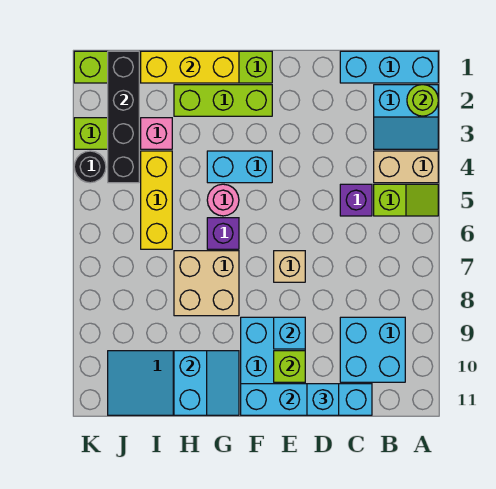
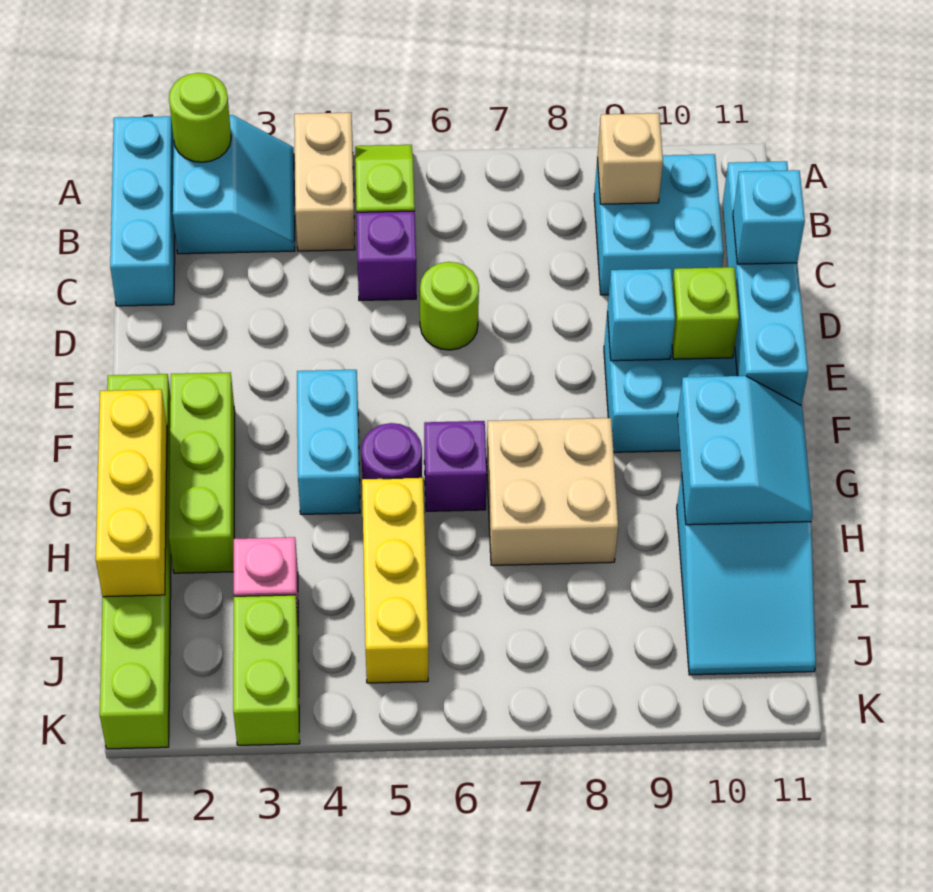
none -> lime 1x1 round brick [420,262,479,350]
tan 1x1 brick [274,251,305,282] -> tan 1x1 brick moved to [597,113,663,204]
pink 1x1 round brick [207,184,239,216] -> purple 1x1 round brick [361,423,422,479]
cyan 2x2 slope [174,351,239,415] -> cyan 2x2 slope turned to [678,376,813,525]
yellow 1x3 brick [141,151,172,249] -> yellow 1x3 brick turned to [362,478,428,683]
black 1x4 brick [108,51,139,183] -> none
black 1x1 round brick [74,151,106,183] -> none

